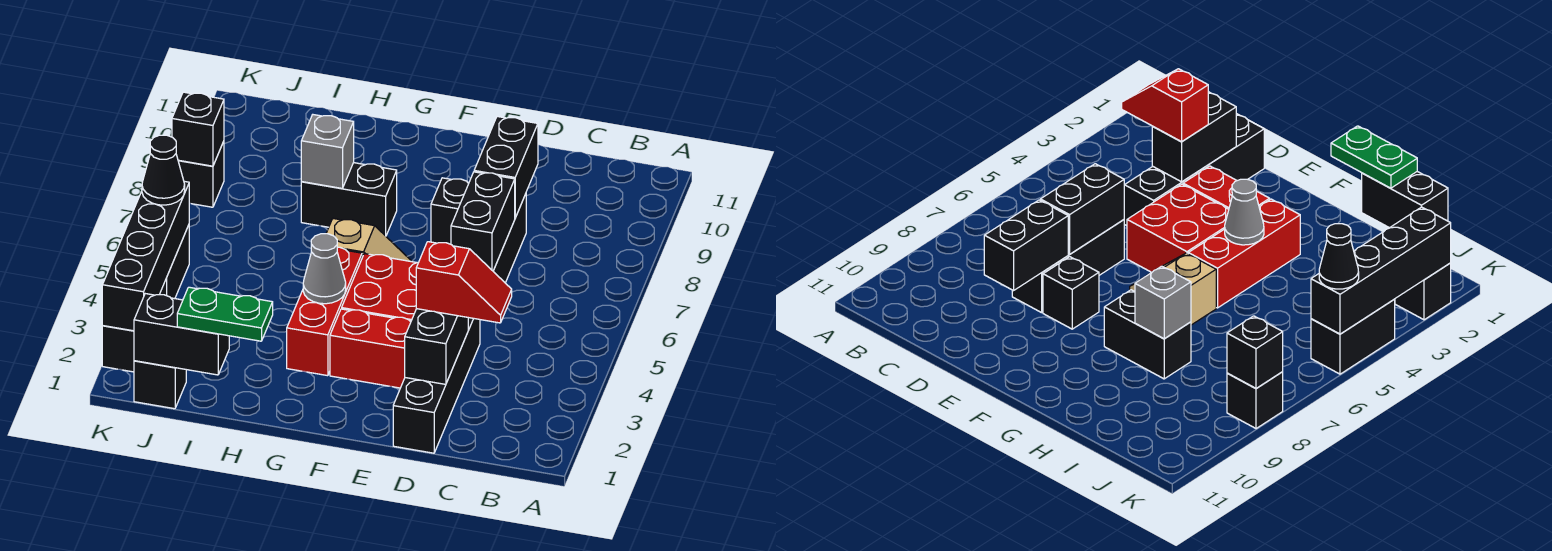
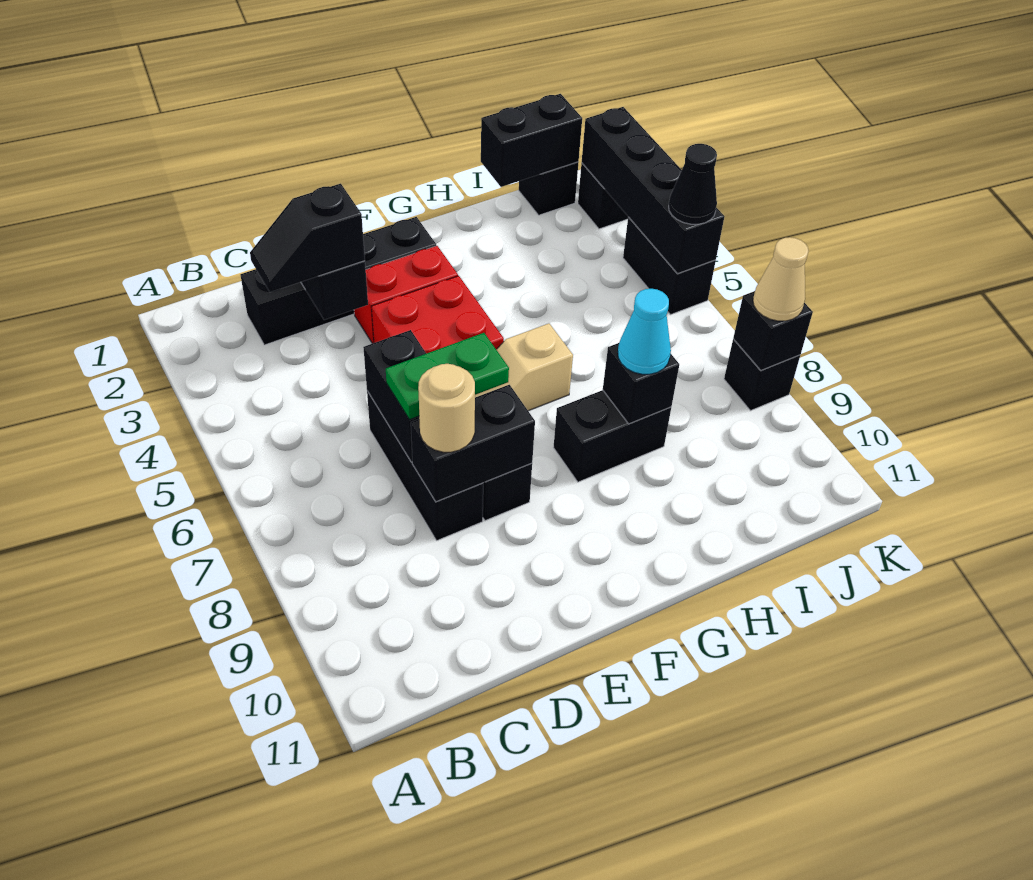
red 1x2 slope [416,242,512,323] -> black 1x2 slope [250,184,365,292]
black 1x4 brick [393,318,480,453] -> black 1x4 brick turned to [240,217,436,345]
black 1x2 brick [474,117,538,218] -> black 1x2 brick turned to [411,385,535,502]
none -> tan 1x1 round brick [418,364,475,452]
red 1x3 brick [287,247,362,376] -> none
grey 1x1 cone [303,234,346,304] -> none
green 1x2 plate [177,287,273,341] -> green 1x2 plate moved to [386,333,509,420]
grey 1x1 brick [301,115,354,188] -> black 1x1 brick [603,343,679,424]
none -> cyan 1x1 cone [618,289,671,374]
none -> tan 1x1 cone [753,237,808,321]

